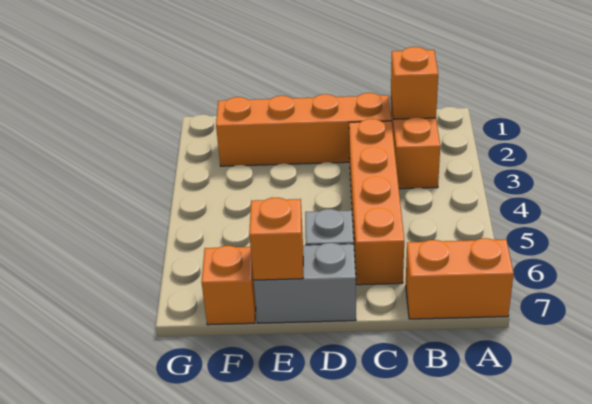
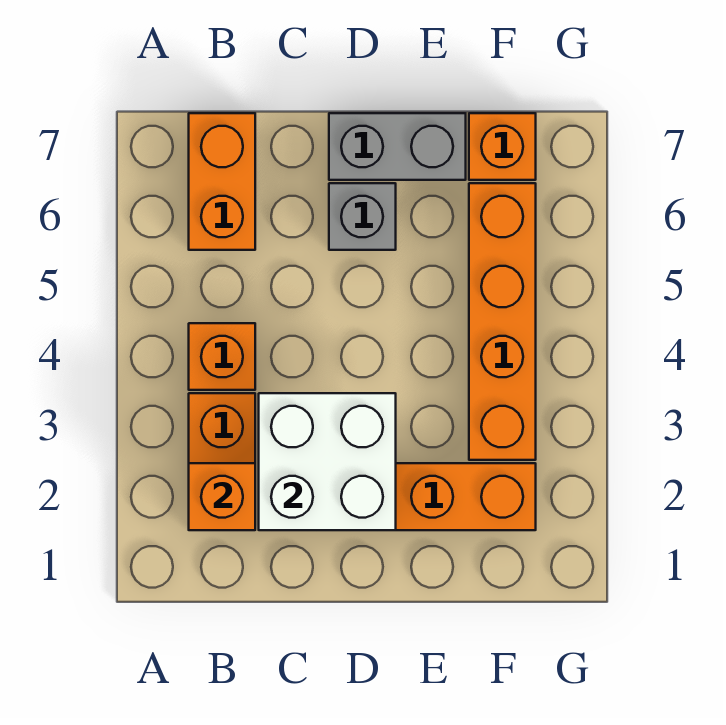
orange 1x2 brick [406,238,514,319] -> orange 1x2 brick turned to [189,113,255,250]
none -> white 2x2 brick [259,393,396,530]
orange 1x4 brick [349,119,404,285] -> orange 1x4 brick moved to [469,183,536,460]
orange 1x1 brick [249,198,303,280] -> orange 1x1 brick moved to [189,323,255,390]

